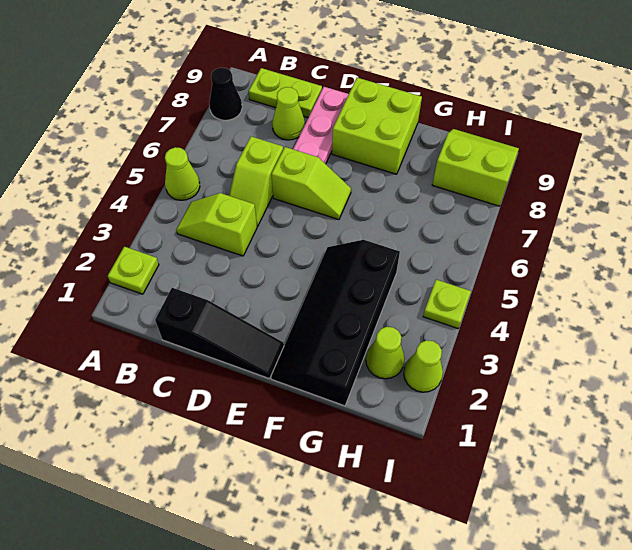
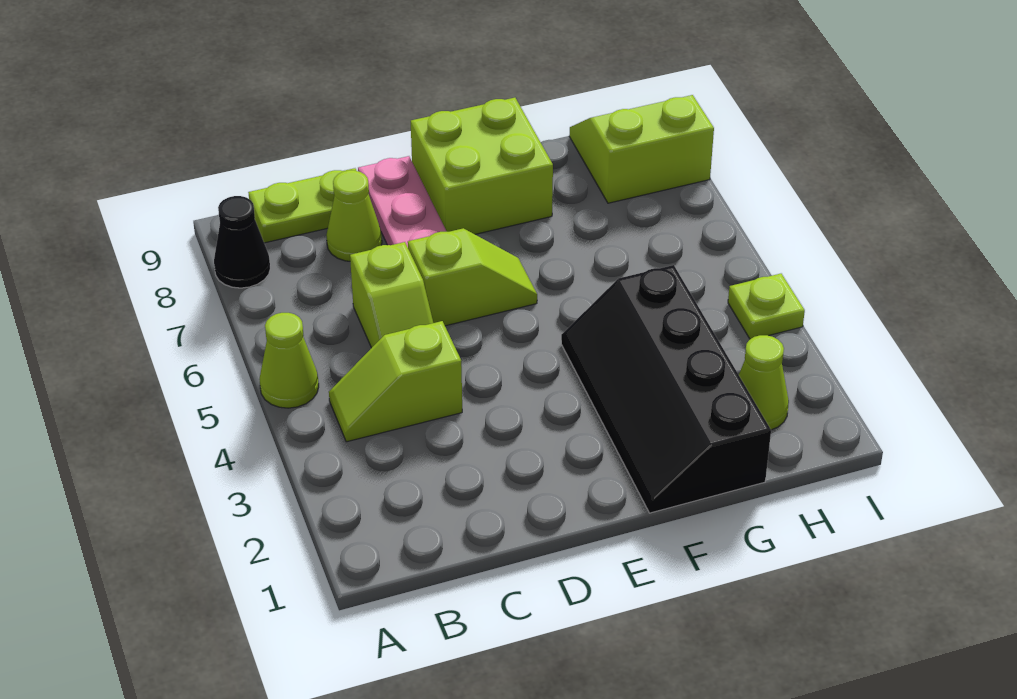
lime 1x1 plate [108,247,159,294] -> none
black 1x3 slope [155,288,284,379] -> none
lime 1x1 cone [404,340,443,392] -> none

